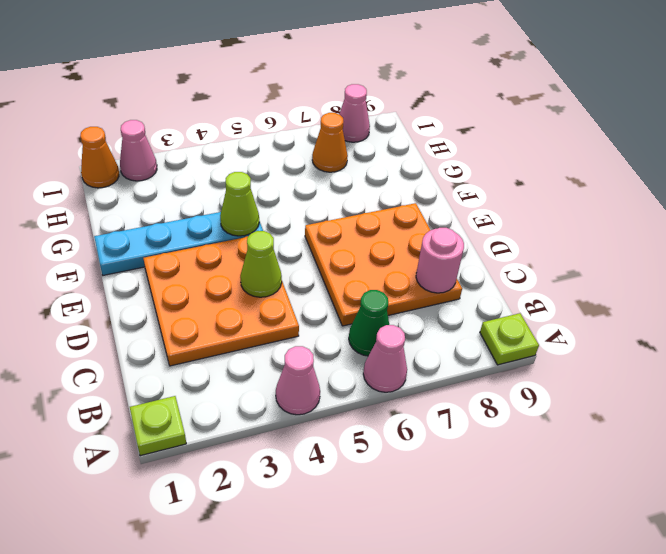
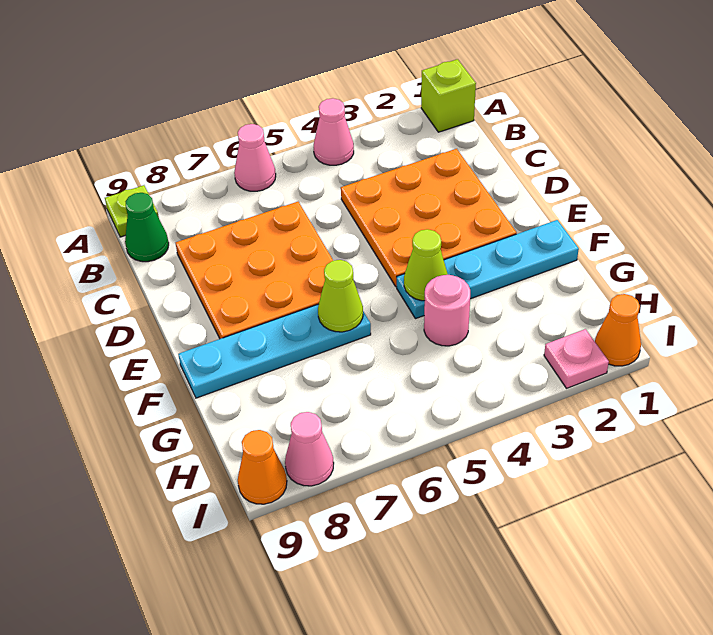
lime 1x1 plate [130,396,186,456] -> lime 1x1 brick [421,59,476,132]
green 1x1 cone [349,290,389,356] -> green 1x1 cone moved to [125,193,169,262]
pink 1x1 round brick [416,228,464,293] -> pink 1x1 round brick moved to [424,275,470,346]
lime 1x1 cone [240,231,282,297] -> lime 1x1 cone moved to [318,260,363,332]
none -> cyan 1x4 plate [178,305,371,398]
orange 1x1 cone [312,113,348,172] -> orange 1x1 cone moved to [238,430,287,504]
pink 1x1 cone [120,120,157,181] -> pink 1x1 plate [544,329,609,388]

